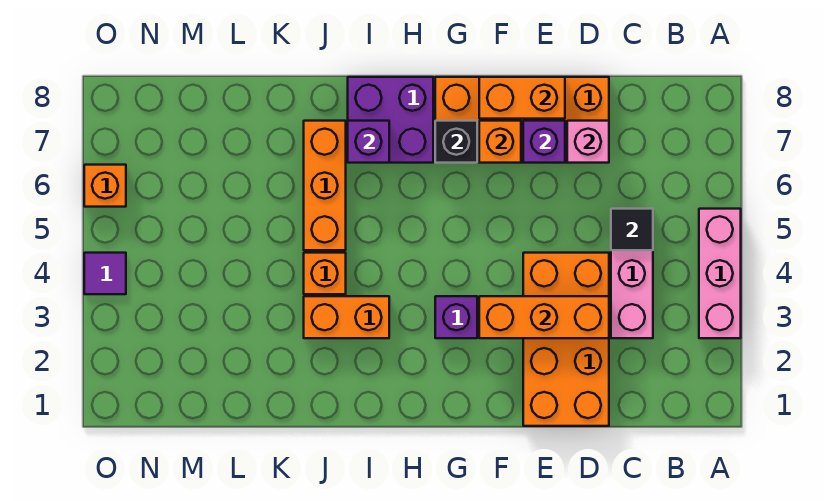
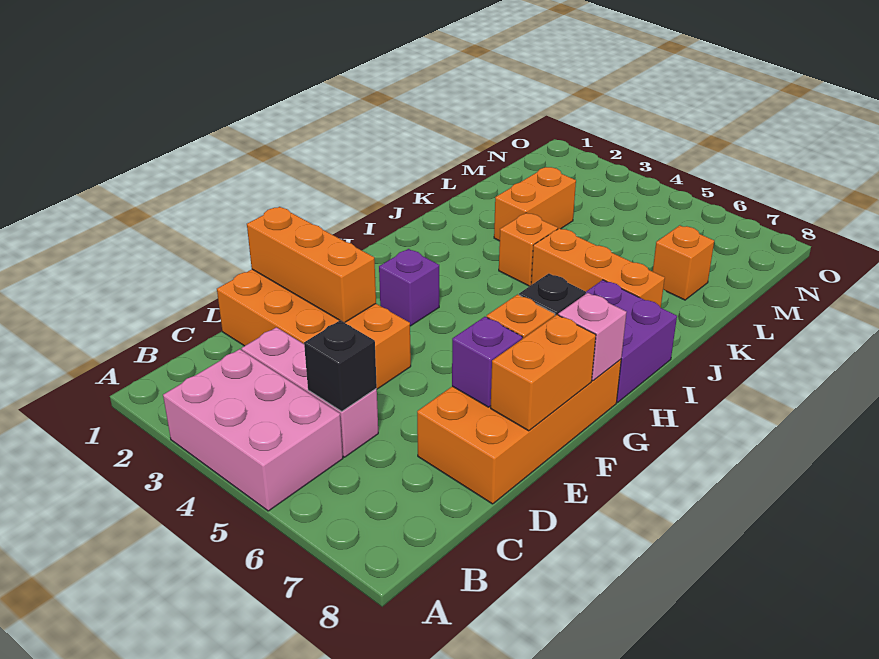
pink 1x3 brick [699,209,741,338] -> pink 2x3 brick [163,349,343,511]
black 1x1 tile [611,209,653,250] -> black 1x1 brick [304,320,377,412]
orange 1x3 brick [479,296,609,338] -> orange 1x3 brick turned to [247,207,376,323]
pink 1x1 brick [567,121,609,163] -> pink 1x1 brick moved to [558,293,627,381]
orange 1x2 brick [304,296,389,338] -> orange 1x2 brick moved to [494,167,576,241]
purple 1x1 brick [348,121,389,163] -> none
purple 1x1 tile [84,253,126,294] -> none
orange 1x1 brick [84,165,126,207] -> orange 1x1 brick moved to [653,225,714,300]

